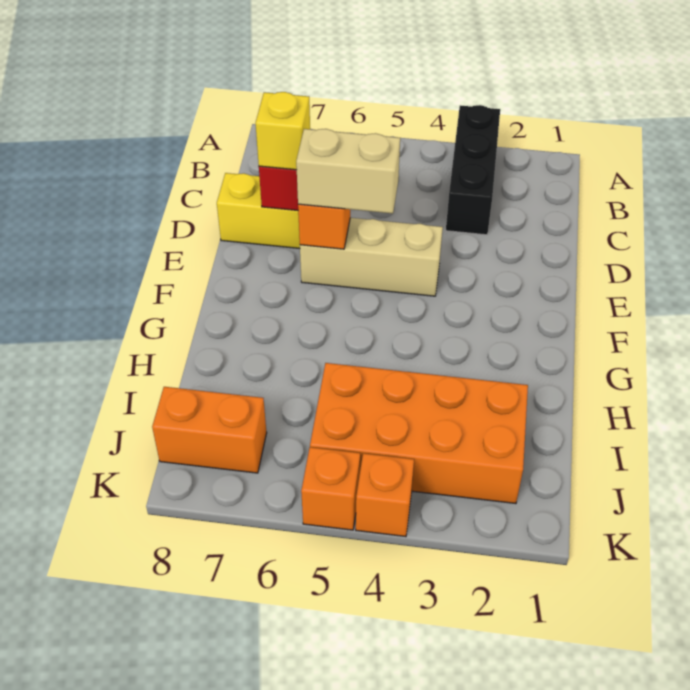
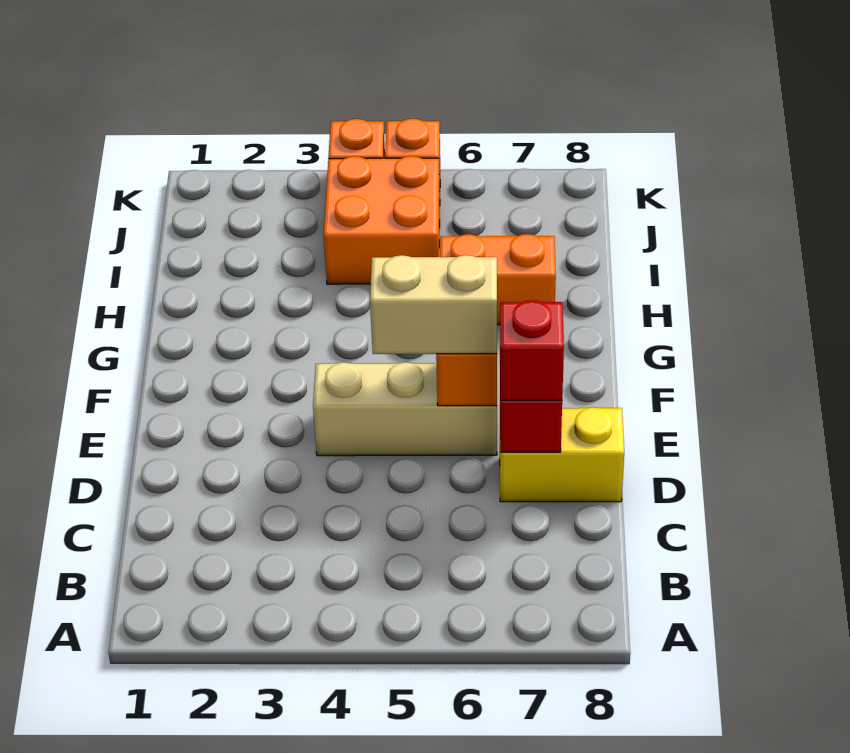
black 1x3 brick [446,105,500,235] -> none
yellow 1x1 brick [256,92,310,170] -> red 1x1 brick [500,300,564,400]
orange 2x4 brick [310,363,528,504] -> orange 2x2 brick [324,156,440,284]
orange 1x2 brick [152,387,267,473] -> orange 1x2 brick moved to [440,234,556,325]

